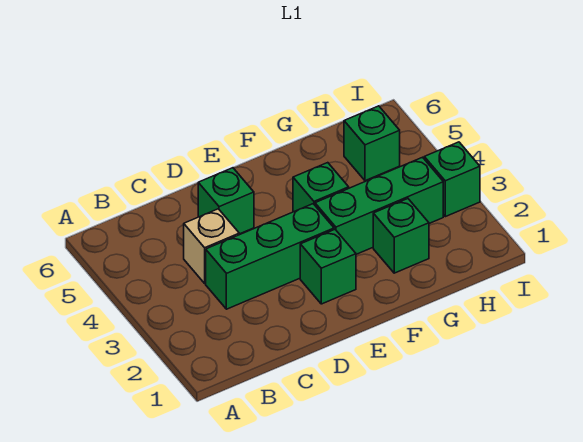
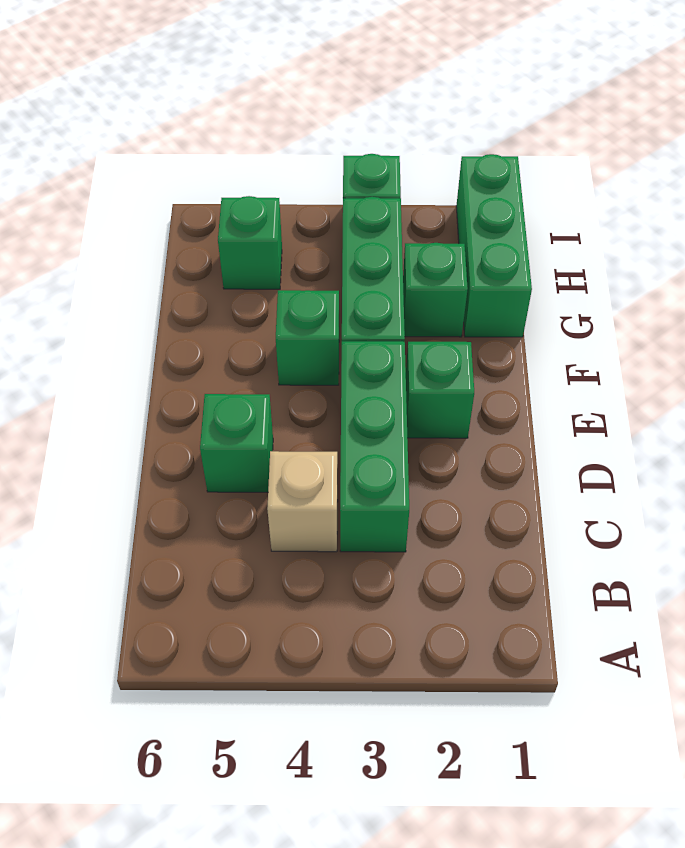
none -> green 1x3 brick [456,154,532,337]

